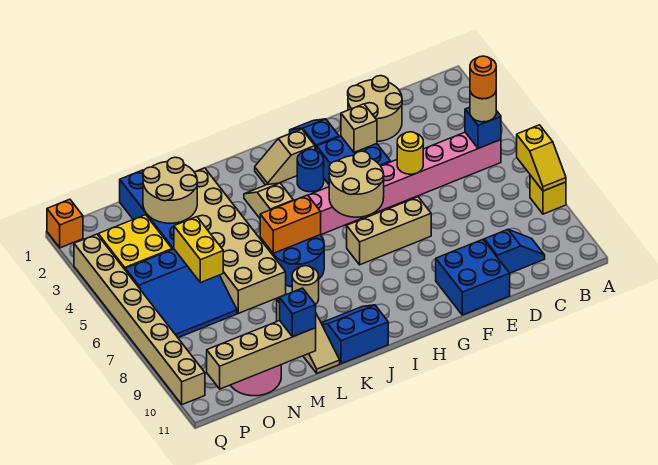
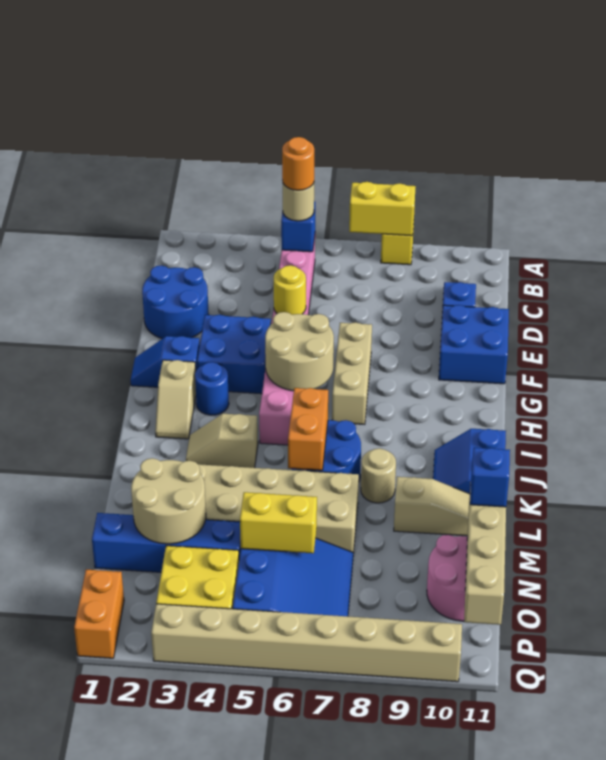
yellow 1x2 slope [517,125,566,191] -> yellow 1x2 brick [349,182,416,236]
tan 2x2 round brick [348,76,402,142] -> blue 2x2 round brick [142,265,209,339]
tan 1x1 brick [341,104,377,152] -> none
orange 1x1 brick [47,199,83,248] -> orange 1x2 brick [74,570,124,658]

